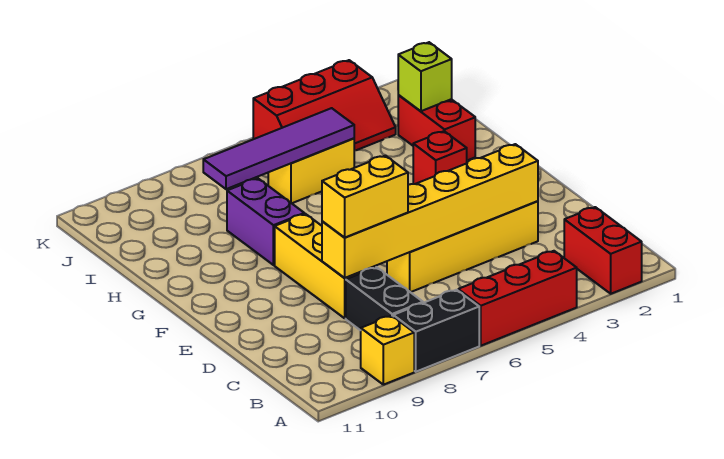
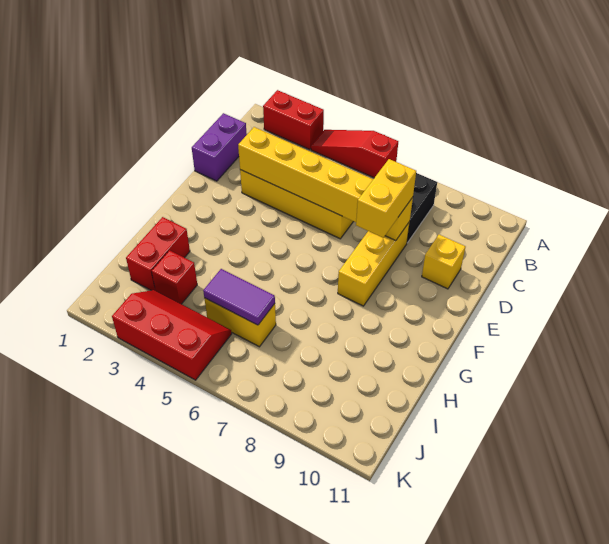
red 1x2 brick [564,207,642,294] -> red 1x2 brick turned to [263,90,324,150]
red 1x3 brick [458,251,577,346] -> red 1x3 slope [311,130,398,178]
black 1x2 brick [393,290,479,372] -> none
yellow 1x1 brick [361,316,414,385] -> yellow 1x1 brick moved to [422,235,465,289]
yellow 1x2 brick [322,156,408,238] -> yellow 1x2 brick turned to [356,159,416,238]
red 1x1 brick [413,131,467,184] -> red 1x1 brick moved to [152,250,197,304]
purple 1x2 brick [227,178,304,265] -> purple 1x2 brick moved to [192,113,247,181]
lime 1x1 brick [398,42,452,111] -> none
purple 1x4 tile [203,108,354,189] -> purple 1x2 tile [203,269,275,325]

